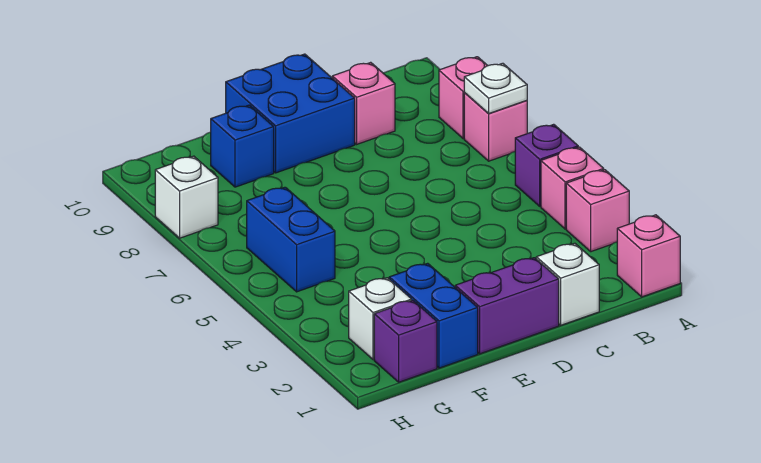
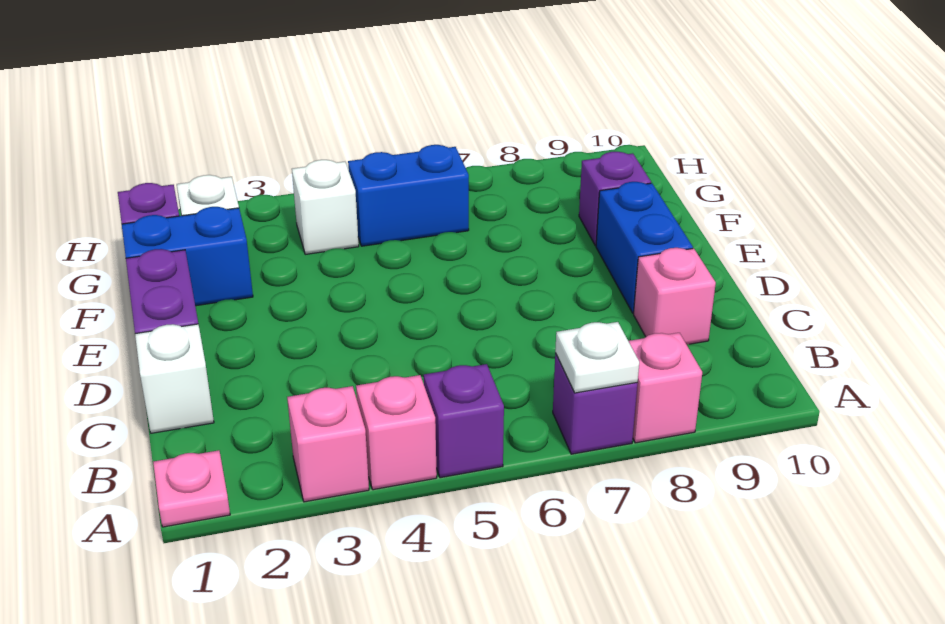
pink 1x1 brick [617,215,680,297] -> pink 1x1 plate [153,450,230,527]
pink 1x1 brick [464,93,527,161] -> purple 1x1 brick [553,353,638,454]
blue 2x2 brick [226,54,355,173] -> blue 1x2 brick [596,182,693,313]
blue 1x1 brick [211,105,274,187] -> purple 1x1 brick [579,152,651,246]
white 1x1 brick [155,156,218,238] -> white 1x1 brick moved to [292,160,359,254]

